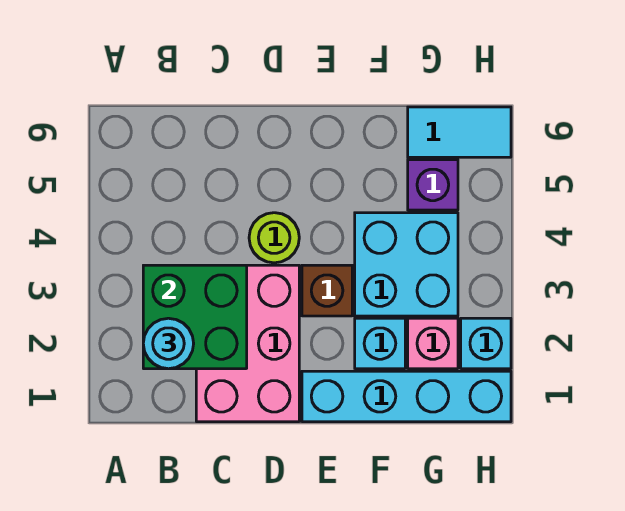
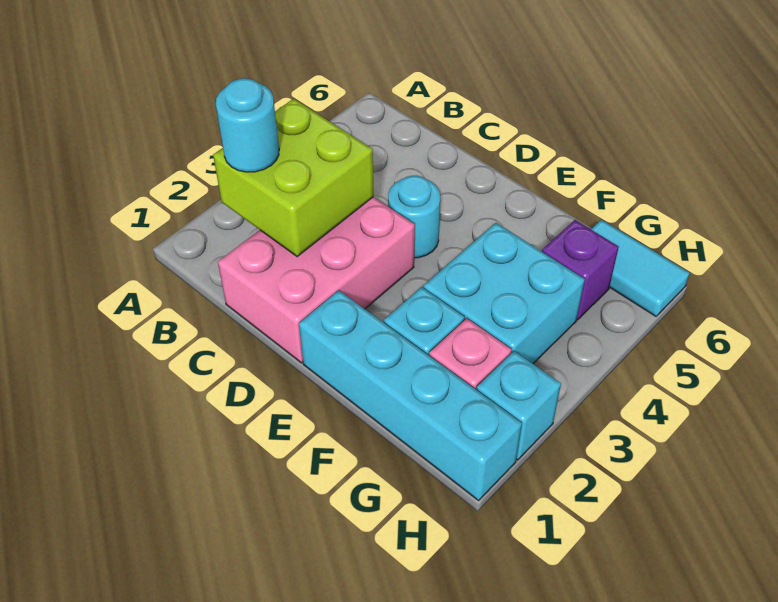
green 2x2 brick [143,265,247,369] -> lime 2x2 brick [213,99,374,257]
lime 1x1 round brick [249,213,299,263] -> cyan 1x1 round brick [388,176,440,258]
brown 1x1 brick [302,265,352,316] -> none

